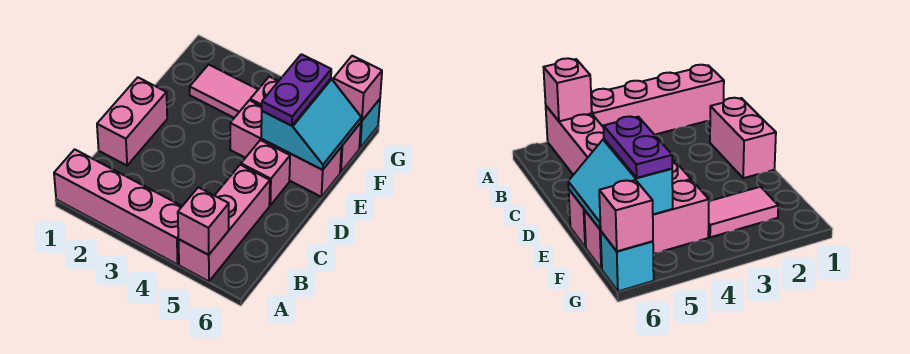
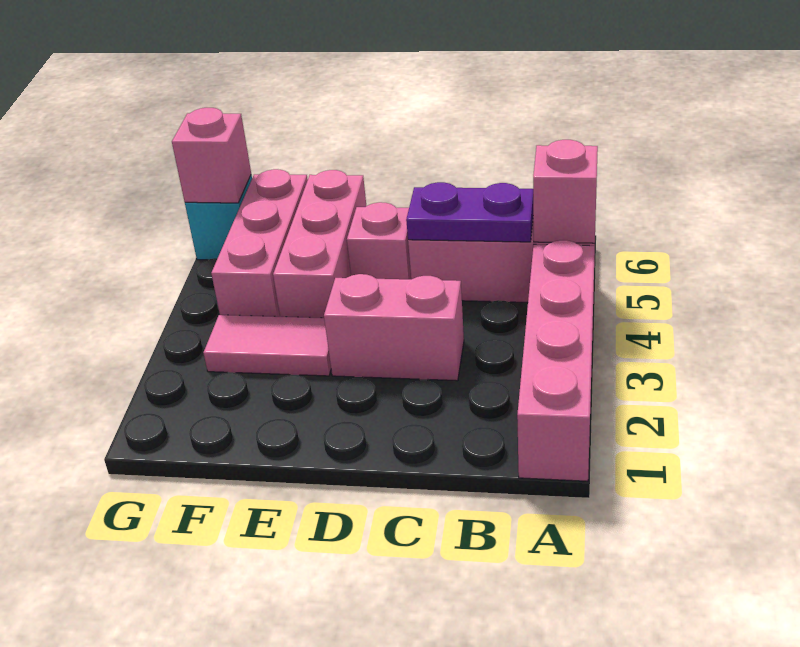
pink 1x2 brick [97,78,167,165] -> pink 1x2 brick moved to [324,274,464,381]
cyan 2x2 slope [261,79,361,170] -> none
purple 1x2 plate [262,54,331,126] -> purple 1x2 plate moved to [406,182,533,242]
pink 1x2 tile [190,65,258,118] -> pink 1x2 tile turned to [204,315,331,376]

